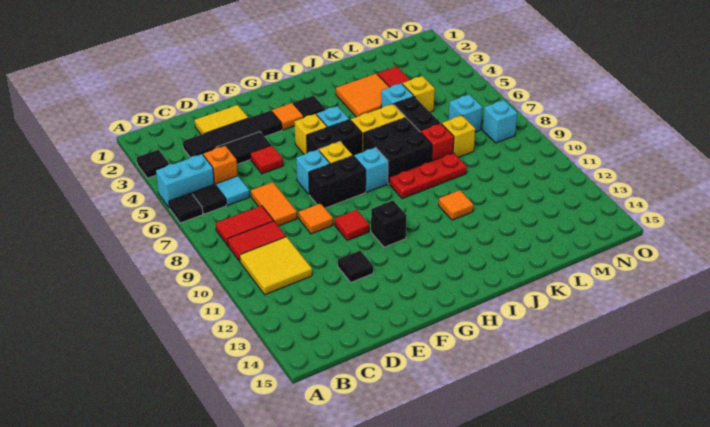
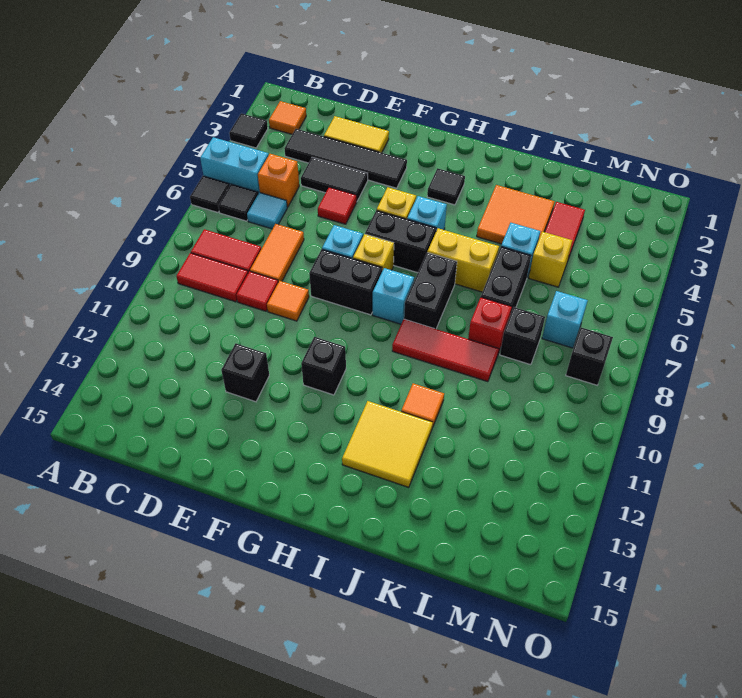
yellow 2x2 tile [240,237,312,295] -> yellow 2x2 tile moved to [342,401,433,487]
black 1x1 tile [338,251,373,282] -> black 1x1 brick [221,343,269,402]
red 1x1 tile [335,210,369,240] -> red 1x1 tile moved to [236,271,278,311]
orange 1x1 tile [272,103,303,130] -> orange 1x1 tile moved to [269,101,306,134]
black 2x2 brick [364,117,432,184] -> black 1x2 brick [404,253,457,329]
red 1x3 plate [389,153,467,199] -> red 1x3 tile [392,319,499,382]
yellow 1x1 brick [442,116,475,157] -> black 1x1 brick [500,307,545,365]
cyan 1x1 brick [483,100,517,143] -> black 1x1 brick [566,328,613,385]

